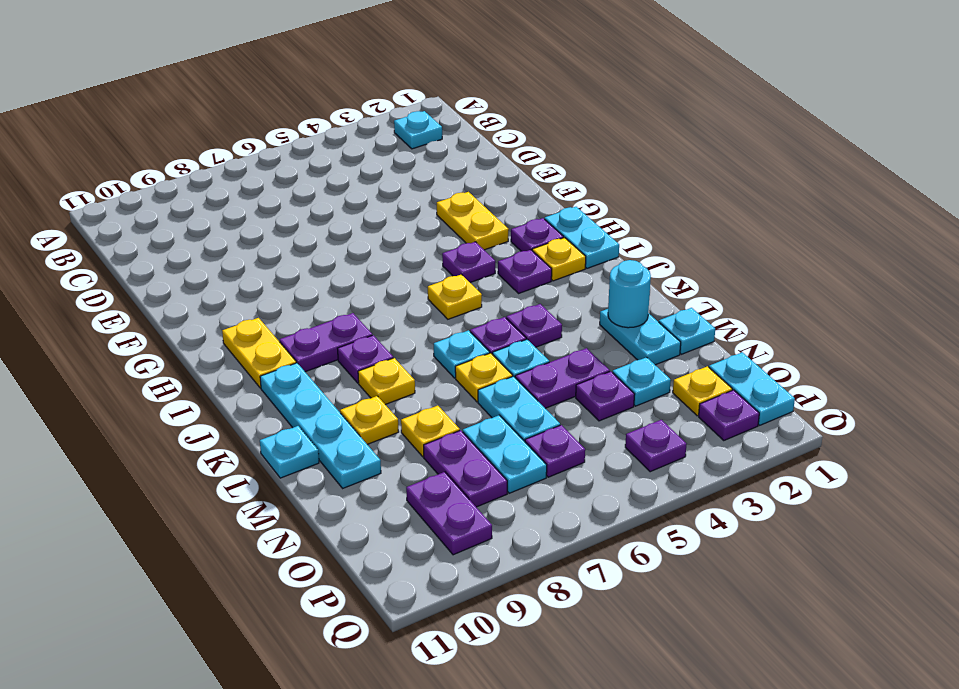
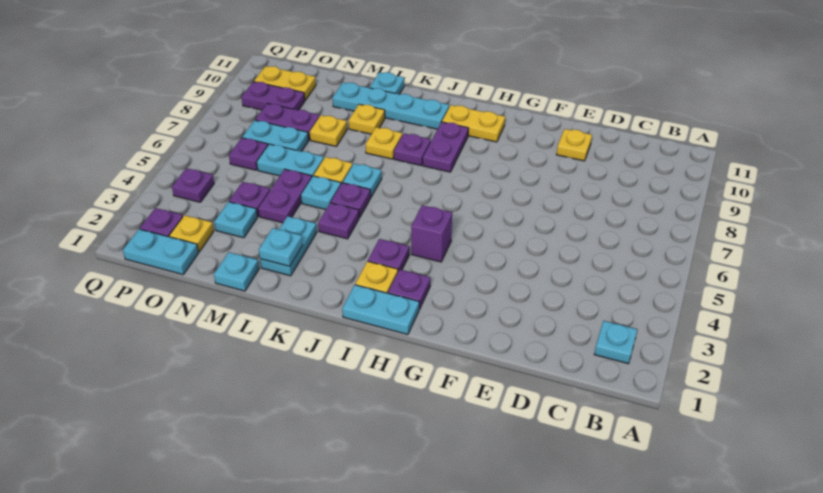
yellow 1x2 plate [437,192,509,250] -> yellow 1x2 plate moved to [254,66,316,100]
purple 1x1 plate [442,242,495,283] -> purple 1x1 brick [411,205,452,262]
yellow 1x1 plate [428,274,482,319] -> yellow 1x1 plate moved to [557,129,592,161]
cyan 1x2 plate [600,309,681,365] -> cyan 1x2 plate turned to [260,216,317,276]
cyan 1x1 round brick [608,260,651,328] -> cyan 1x1 plate [259,228,303,266]

